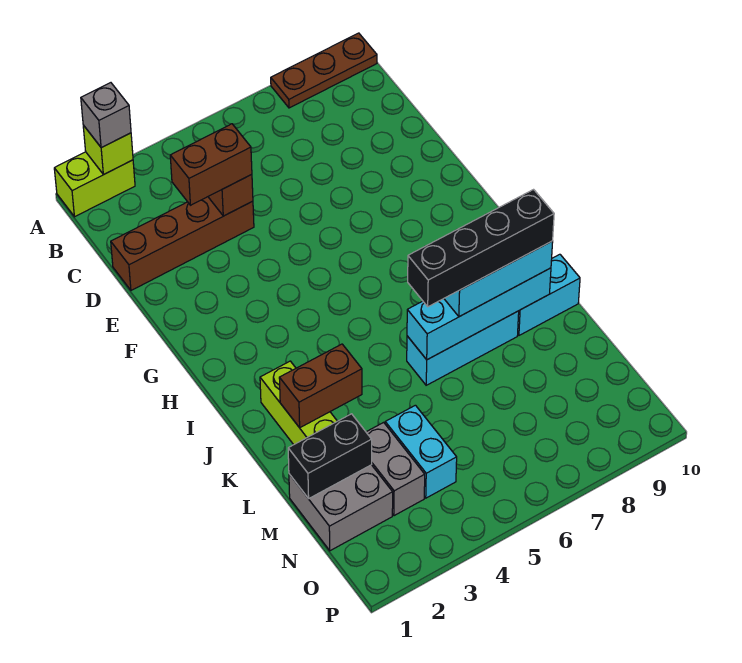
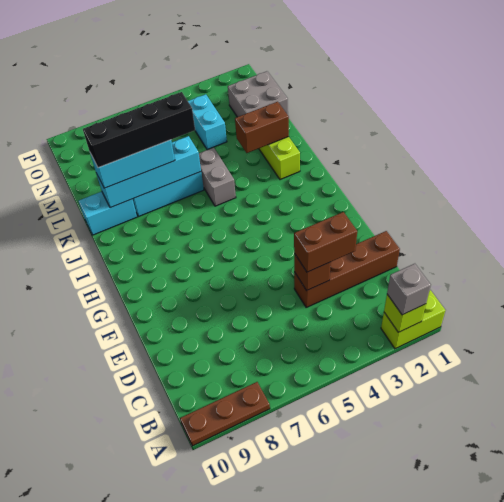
black 1x2 brick [288,414,372,499] -> none
grey 1x2 brick [366,422,425,516] -> grey 1x2 brick moved to [199,147,236,206]

